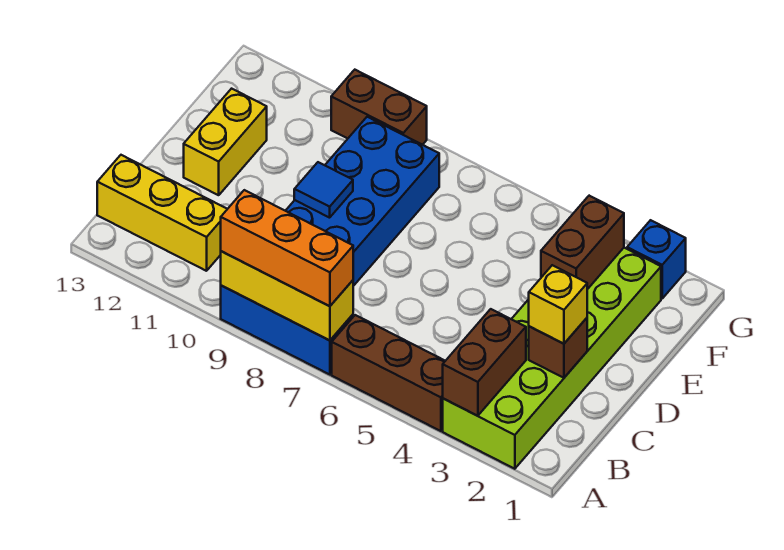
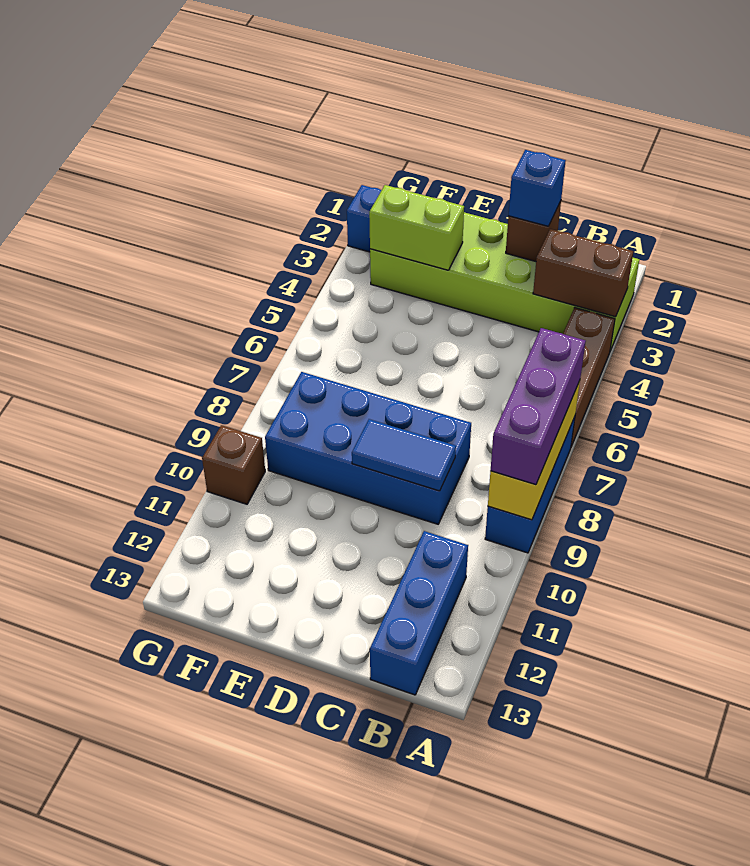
orange 1x3 brick [221,190,353,306] -> purple 1x3 brick [491,328,586,485]
yellow 1x3 brick [97,155,227,271] -> blue 1x3 brick [370,531,468,695]
yellow 1x1 brick [529,265,587,344] -> blue 1x1 brick [509,150,566,226]
blue 1x1 tile [294,162,353,218] -> blue 1x2 tile [352,419,456,491]
yellow 1x2 brick [184,89,267,195] -> none
brown 1x2 brick [541,196,624,289] -> lime 1x2 brick [369,185,464,270]
brown 1x2 brick [331,70,427,145] -> brown 1x1 brick [202,425,265,504]

